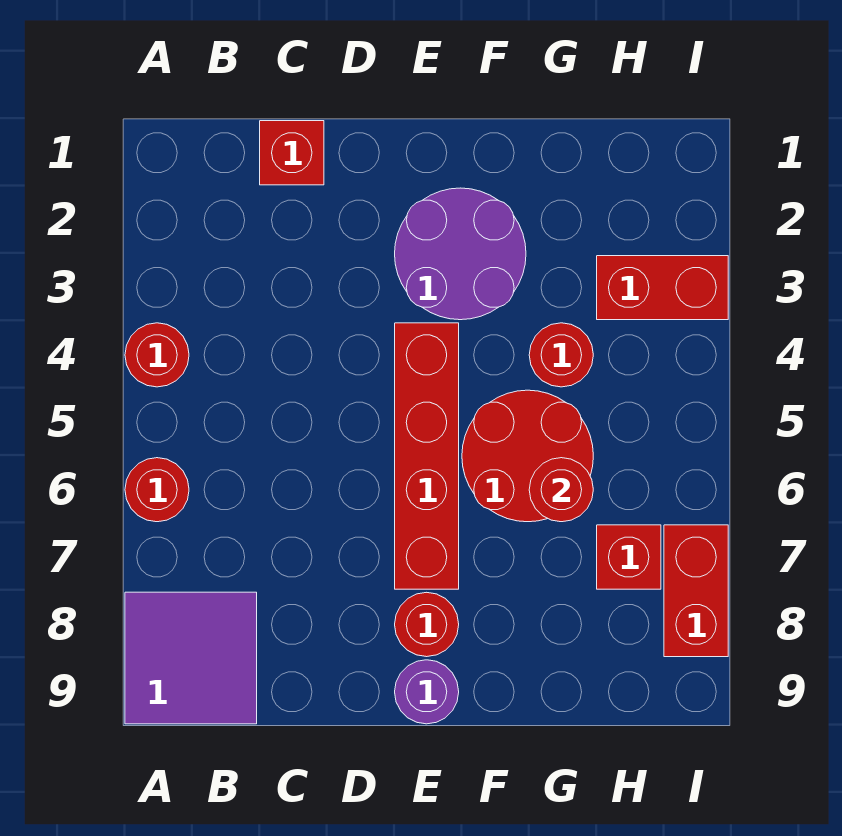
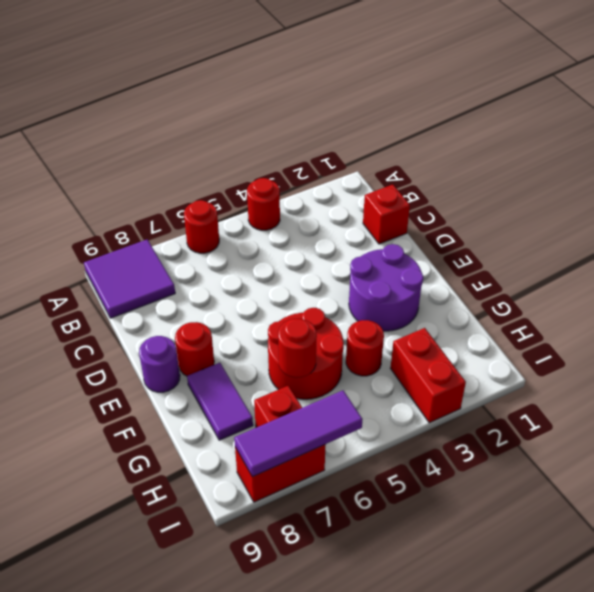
red 1x4 brick [395,323,459,589] -> none
none -> purple 1x2 tile [187,363,253,440]
none -> purple 1x3 tile [234,390,363,477]

